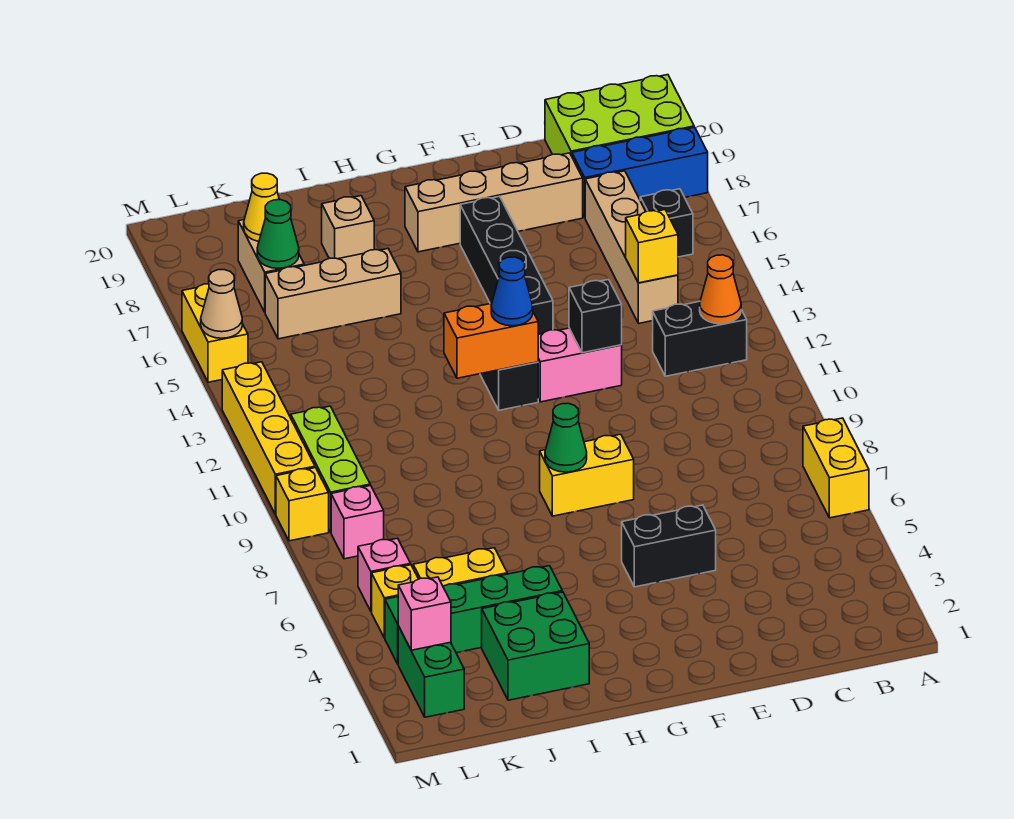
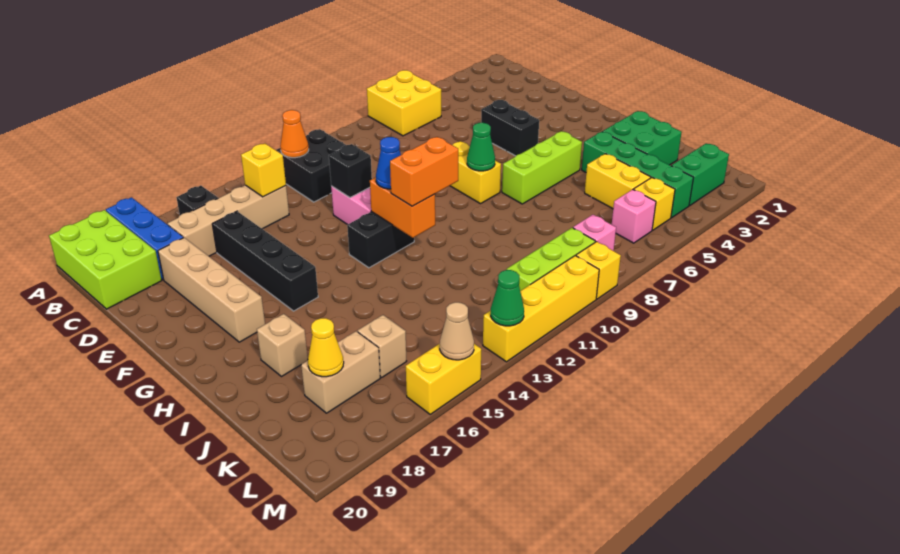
yellow 1x2 brick [803,418,869,518] -> yellow 2x2 brick [367,70,441,136]
black 1x2 brick [652,301,747,376] -> black 2x2 brick [276,129,345,202]
black 1x4 brick [460,196,553,334] -> black 1x4 brick turned to [212,211,318,311]
none -> lime 1x3 brick [502,131,582,204]
none -> orange 1x2 brick [390,137,458,206]
tan 1x3 brick [265,249,401,339] -> tan 1x1 brick [358,315,407,378]
green 1x1 cone [257,200,299,268] -> green 1x1 cone moved to [491,270,524,326]
pink 1x1 brick [398,577,451,650] -> none

